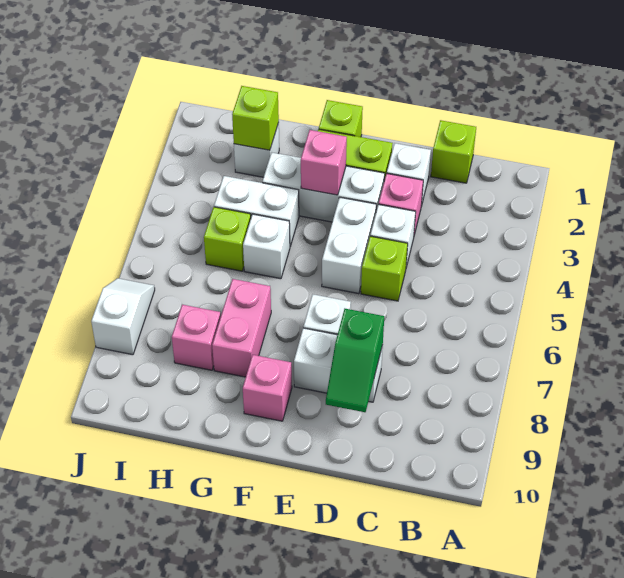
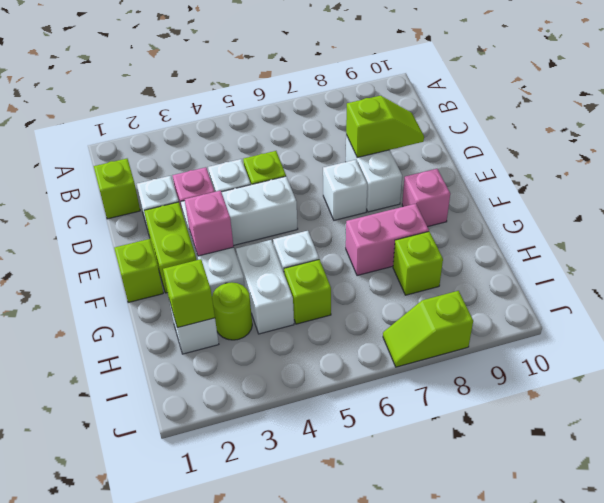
green 1x2 slope [326,309,384,412] -> lime 1x2 slope [346,96,424,157]
none -> lime 1x1 round brick [212,282,252,340]
pink 1x1 brick [172,305,221,370] -> lime 1x1 brick [393,232,443,295]
white 1x2 slope [91,278,155,355] -> lime 1x2 slope [383,291,473,367]

